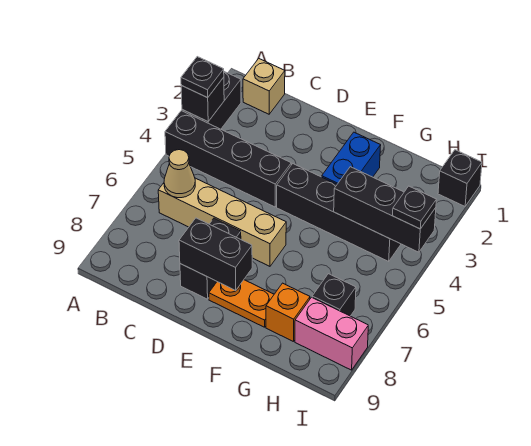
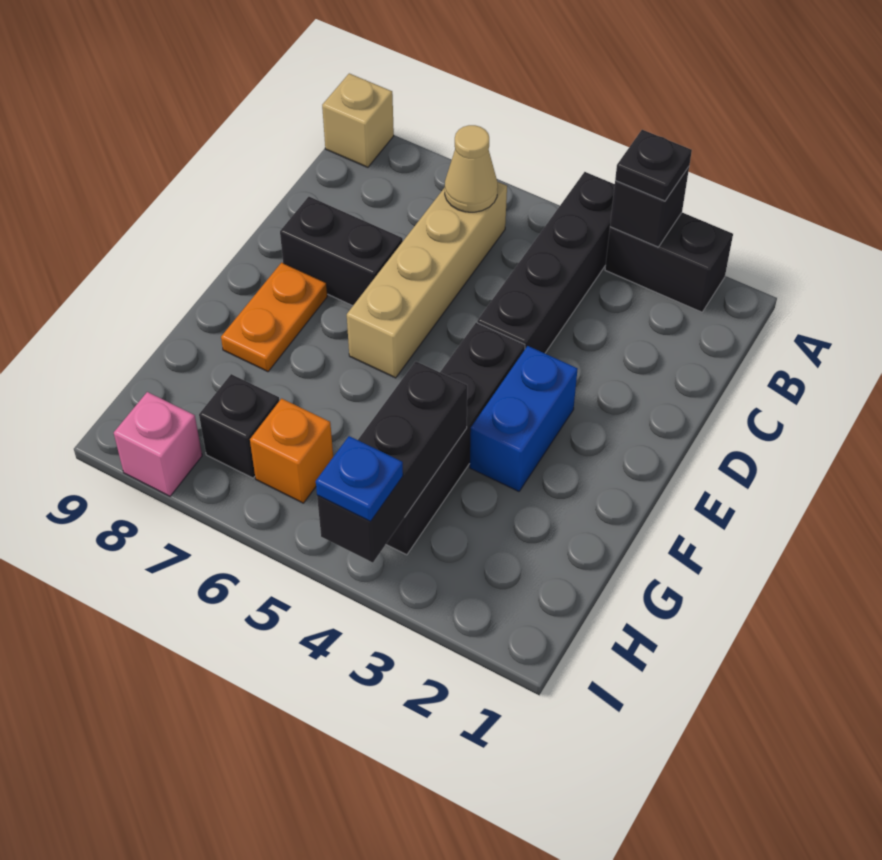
tan 1x1 brick [243,59,285,114] -> tan 1x1 brick moved to [322,73,394,167]
black 1x2 brick [179,218,252,290] -> none
blue 1x2 brick [322,132,381,184] -> blue 1x2 brick turned to [470,346,578,491]
orange 1x1 brick [266,283,310,342] -> orange 1x1 brick moved to [250,399,333,503]
pink 1x2 brick [295,297,368,370] -> pink 1x1 brick [114,392,202,496]
black 1x1 brick [438,150,482,206] -> none
black 1x1 plate [393,186,436,229] -> blue 1x1 plate [316,436,403,521]

